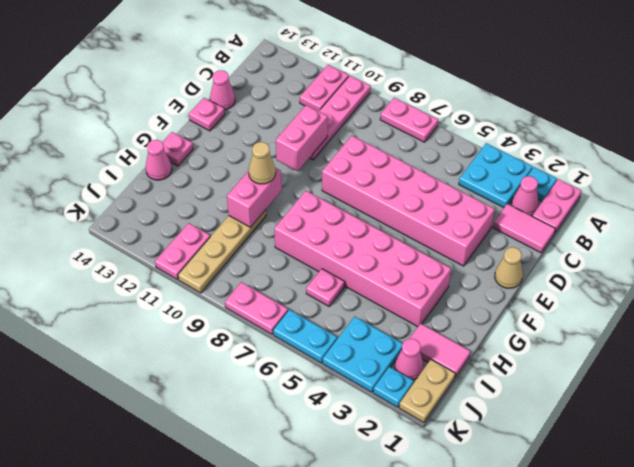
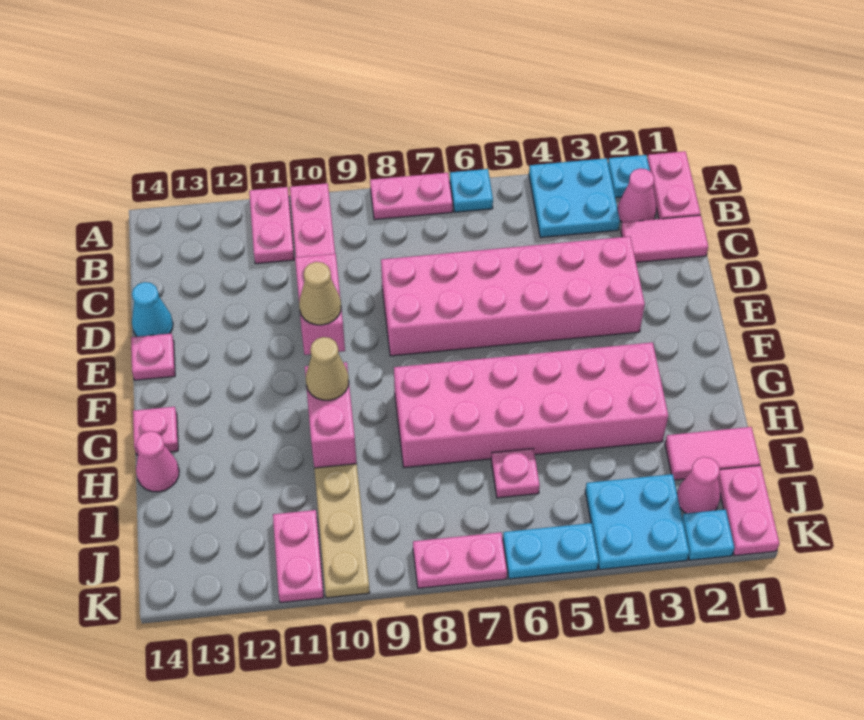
none -> cyan 1x1 plate [450,169,493,212]
pink 1x1 cone [210,70,235,110] -> cyan 1x1 cone [132,282,173,337]
tan 1x1 cone [495,247,523,288] -> tan 1x1 cone moved to [299,262,341,325]
tan 1x2 plate [399,359,455,422] -> pink 1x2 plate [718,465,779,556]

